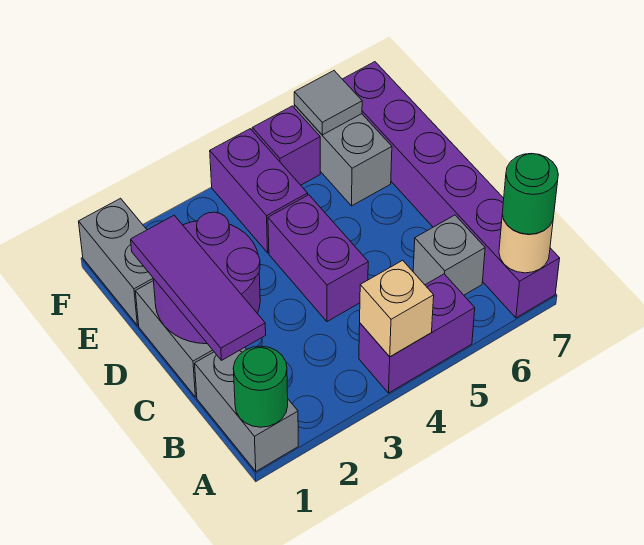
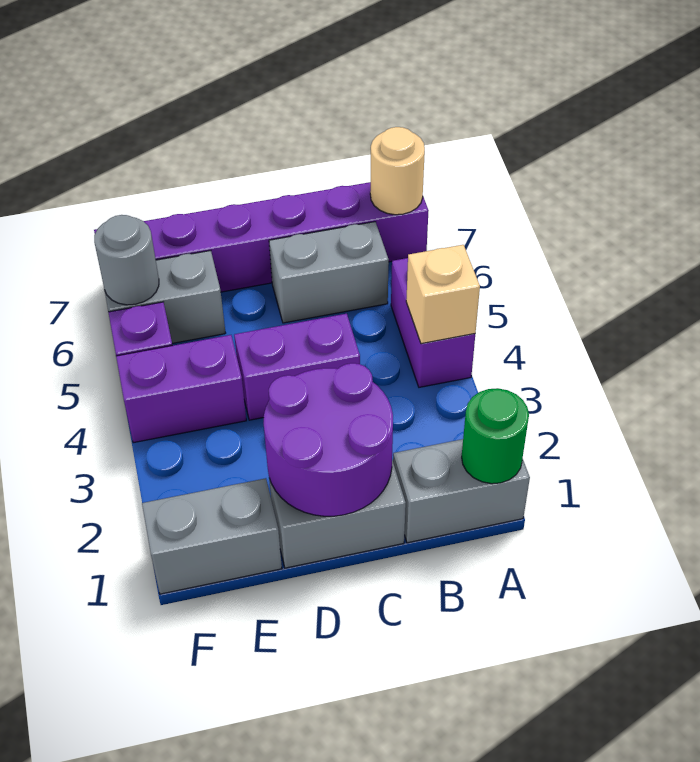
green 1x1 round brick [502,153,558,234] -> none
purple 1x3 tile [131,215,266,360] -> none
grey 1x1 brick [413,215,485,295] -> grey 1x2 brick [269,222,389,323]
grey 1x1 tile [294,71,362,135] -> grey 1x1 round brick [94,215,159,305]

